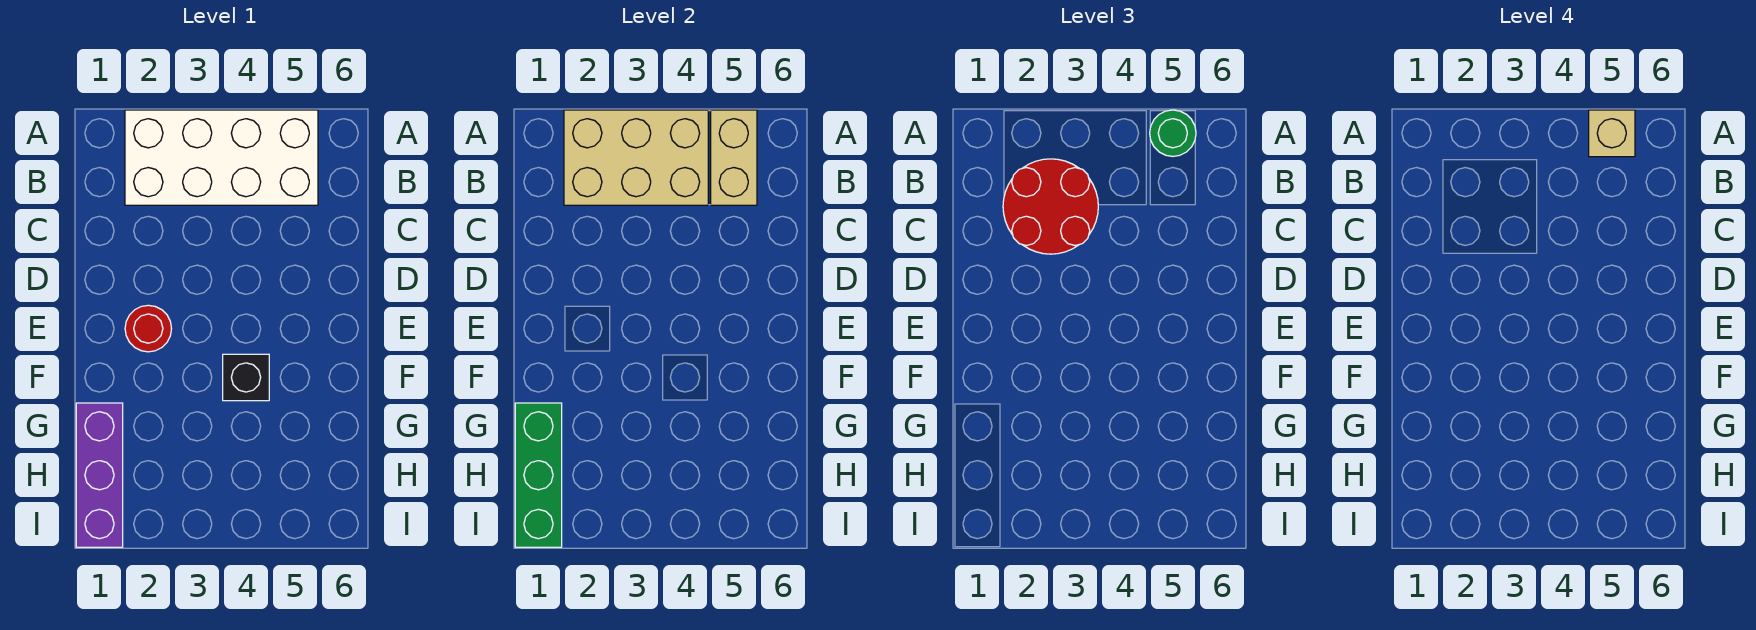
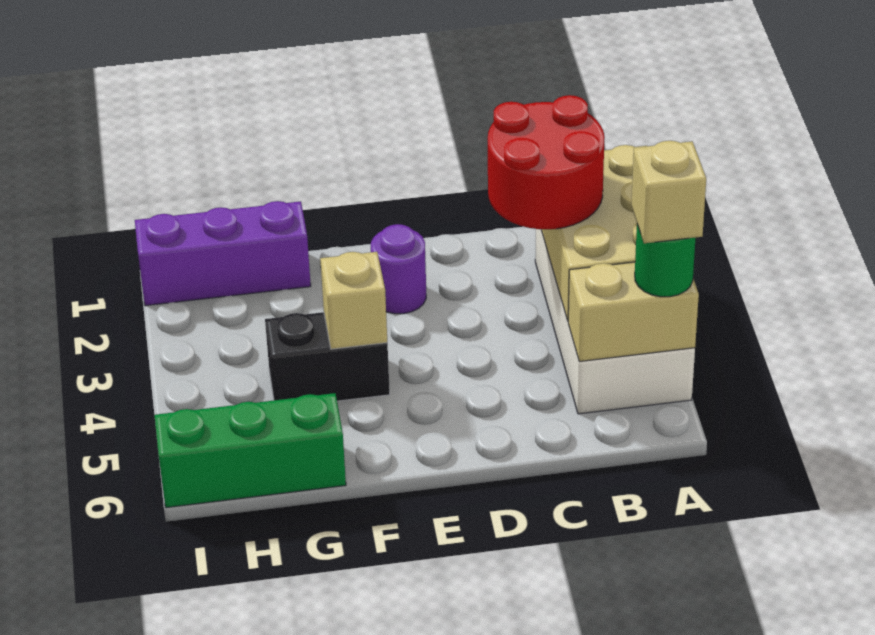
red 1x1 round brick [125,305,172,352] -> purple 1x1 round brick [371,224,426,314]
black 1x1 brick [223,354,269,401] -> black 1x2 brick [265,312,390,401]
none -> tan 1x1 brick [320,252,387,349]
green 1x3 brick [515,403,562,547] -> green 1x3 brick moved to [154,393,346,508]

